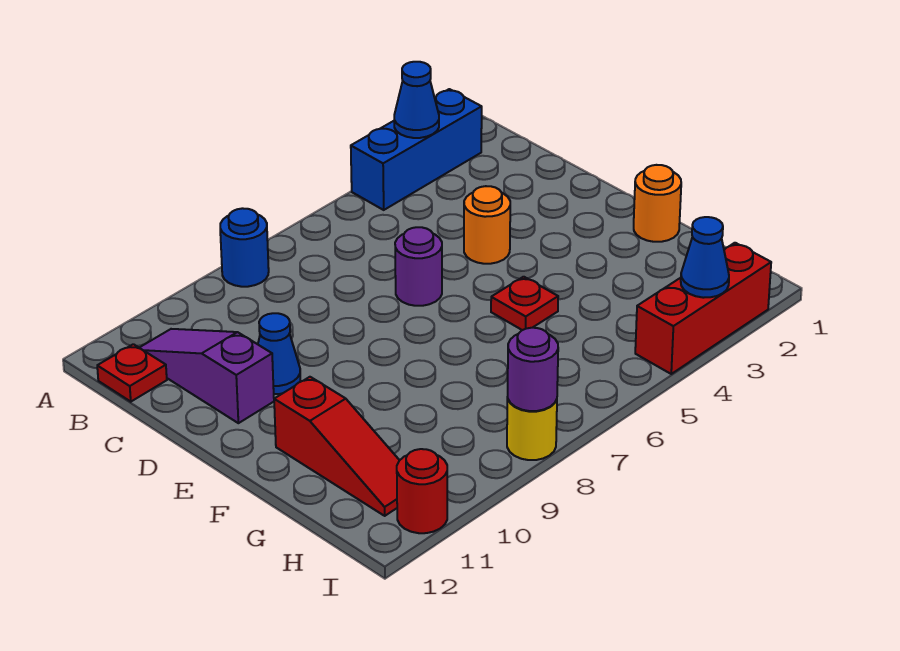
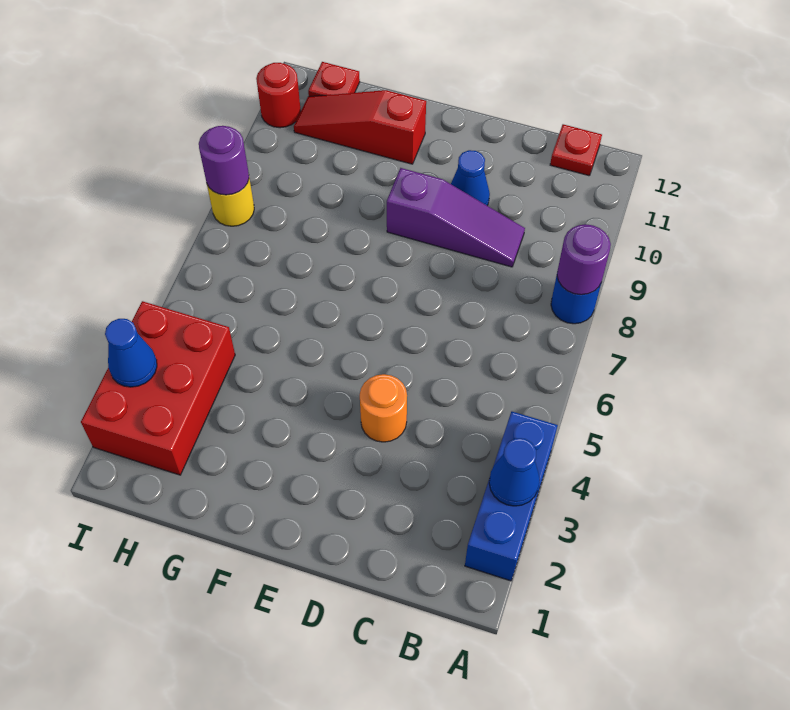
purple 1x3 slope [139,329,274,423] -> purple 1x3 slope moved to [387,168,525,267]
purple 1x1 round brick [395,227,442,306] -> purple 1x1 round brick moved to [557,224,611,295]
orange 1x1 round brick [634,165,681,242] -> none
red 1x1 plate [491,277,558,330] -> red 1x1 plate moved to [308,62,360,97]
red 1x3 brick [635,243,771,374] -> red 2x3 brick [81,301,235,475]

